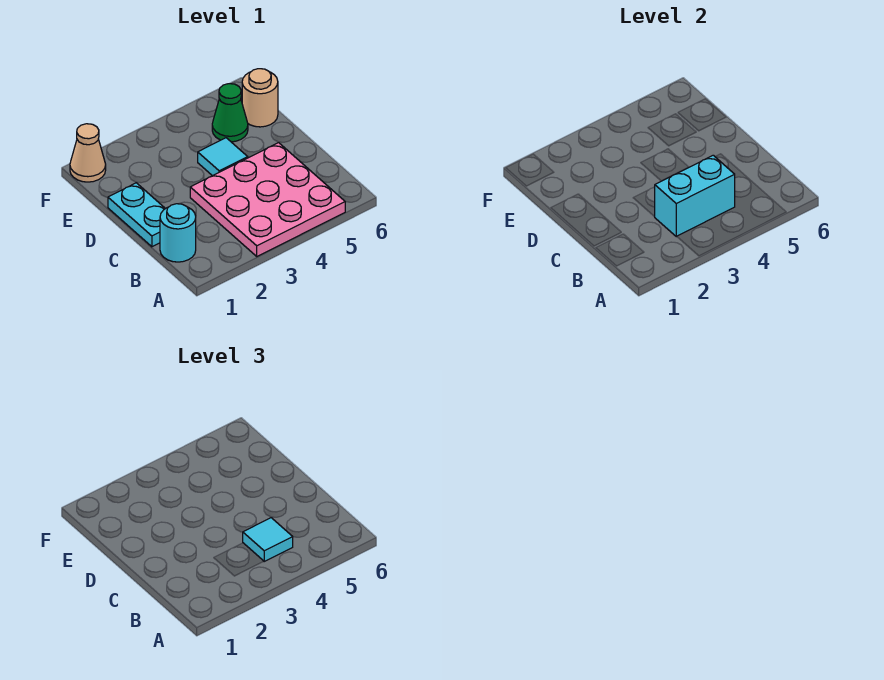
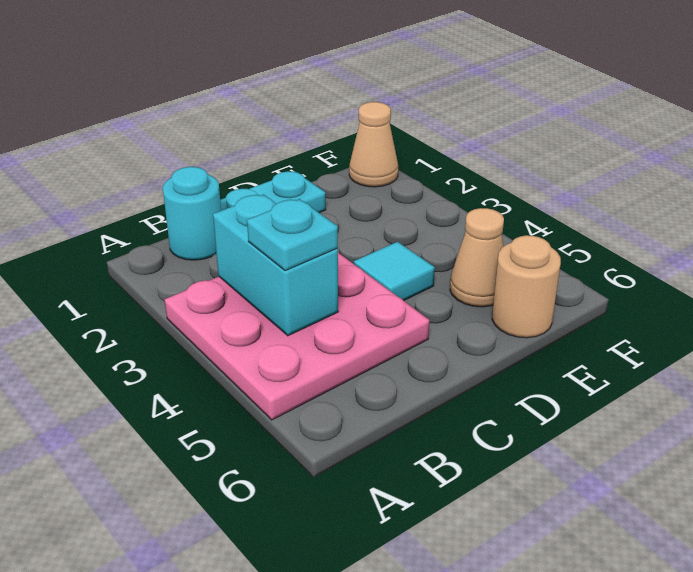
cyan 1x1 tile [243,518,293,561] -> cyan 1x1 plate [247,199,338,271]
green 1x1 cone [212,84,248,142] -> tan 1x1 cone [450,208,504,307]

